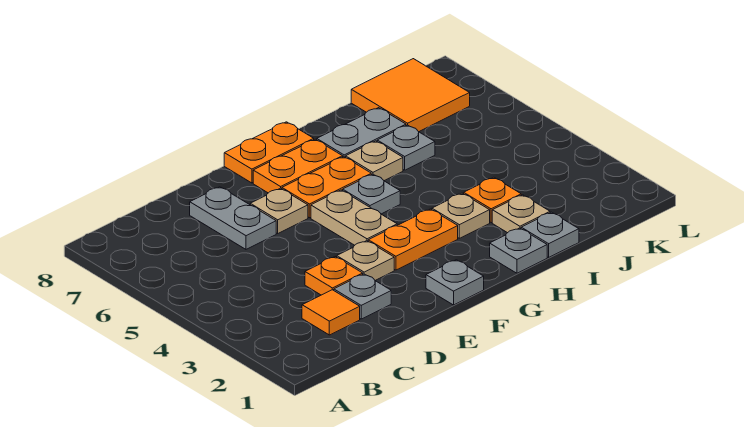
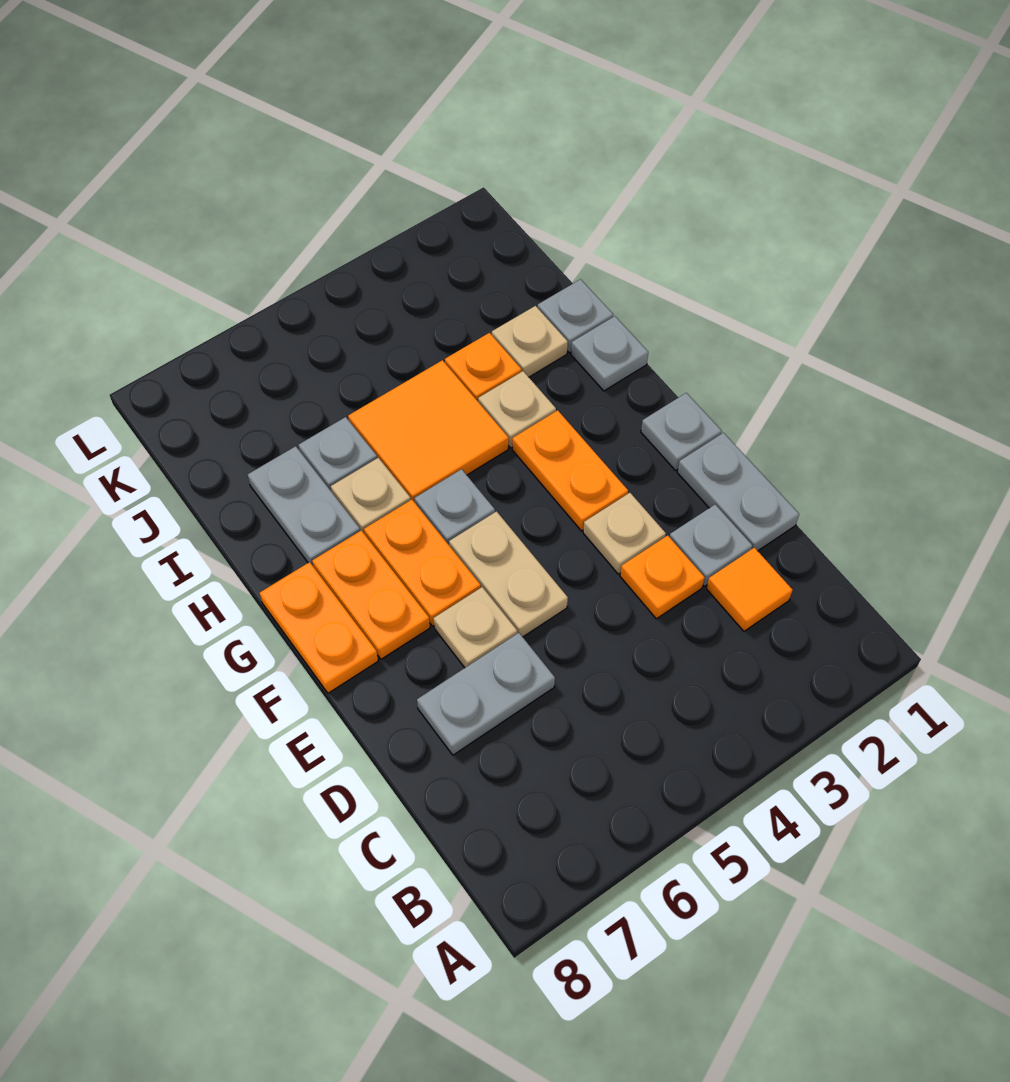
none -> grey 1x2 plate [677,433,799,551]
tan 1x2 plate [311,190,397,245] -> tan 1x2 plate turned to [449,511,568,637]
orange 2x2 tile [351,59,470,132] -> orange 2x2 tile moved to [348,360,509,502]

